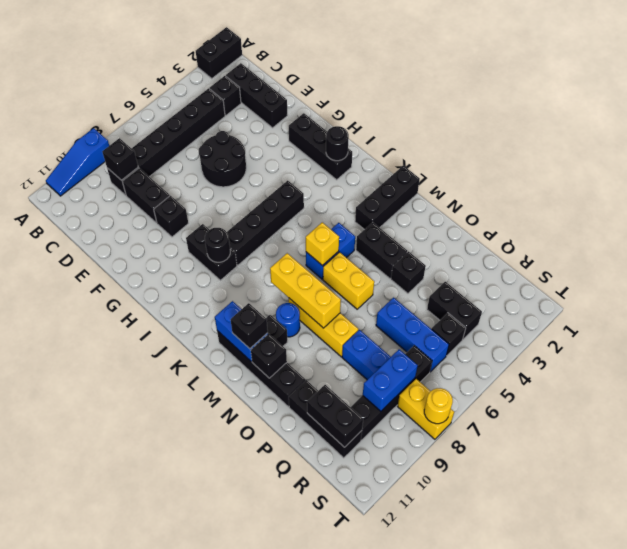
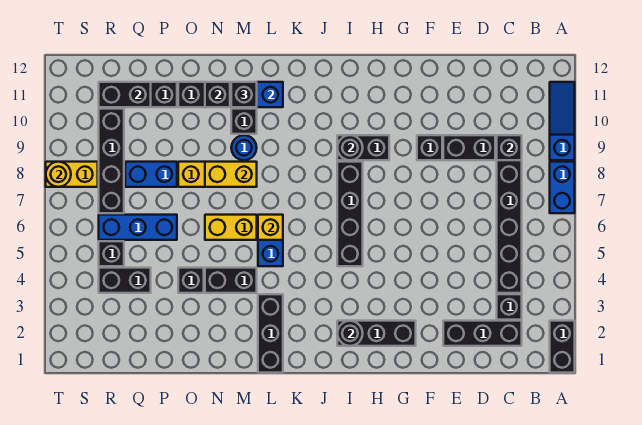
black 2x2 round brick [199,131,246,187] -> none
yellow 1x3 brick [270,253,341,328] -> yellow 1x2 brick [205,162,257,187]
blue 1x2 brick [363,350,418,411] -> blue 1x2 brick moved to [550,162,575,213]

